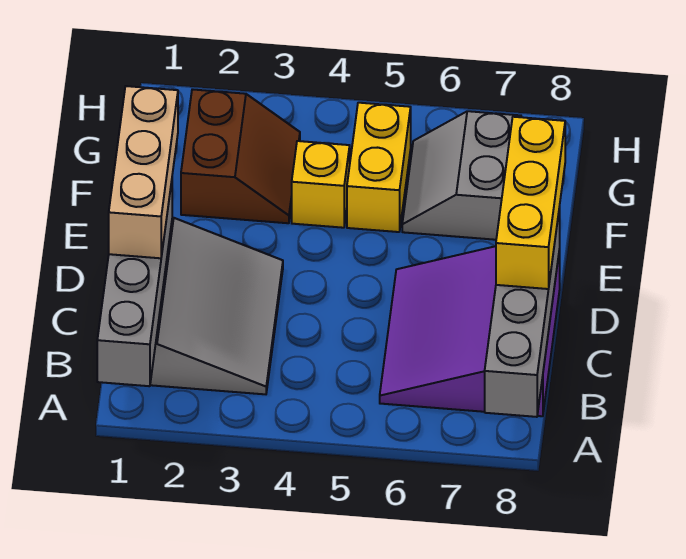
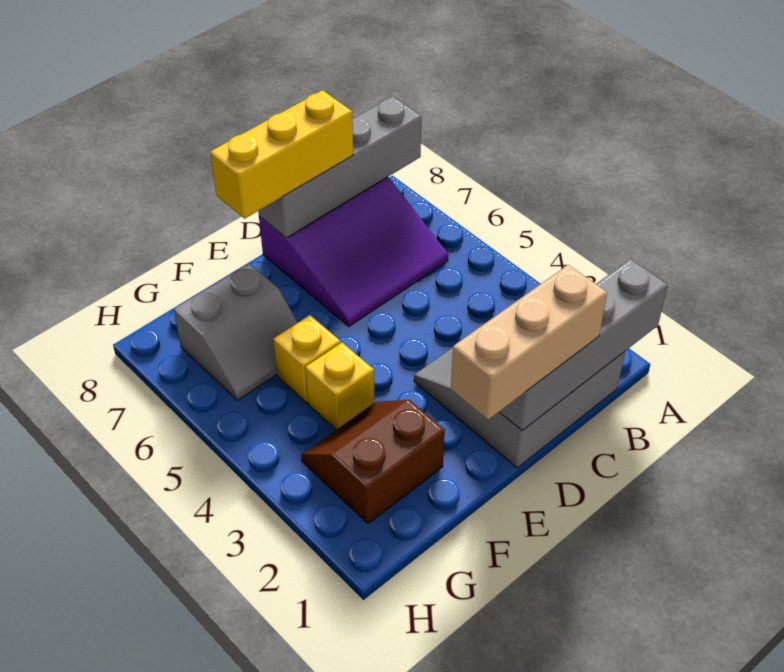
yellow 1x2 brick [347,103,411,232] -> yellow 1x1 brick [273,315,341,403]

